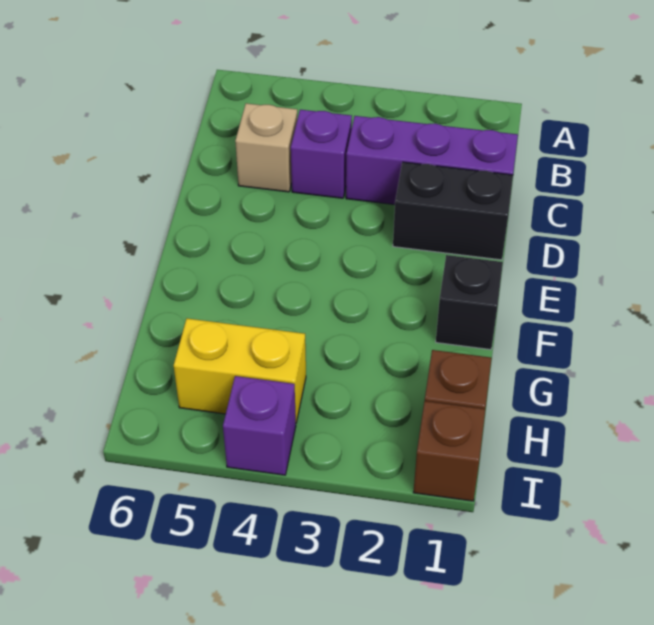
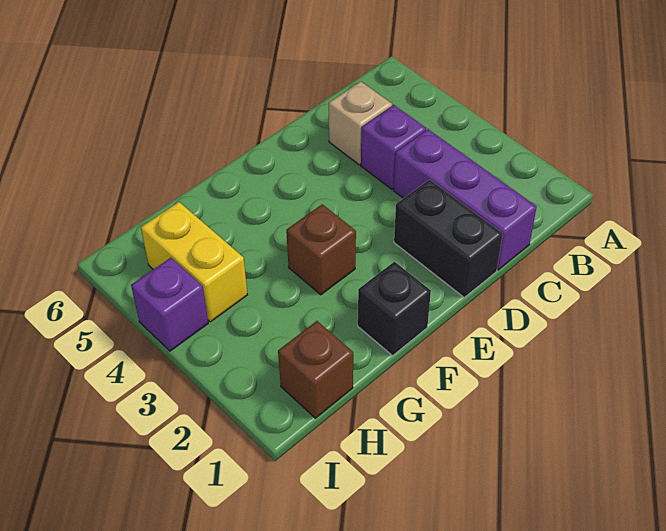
brown 1x1 brick [413,401,485,501] -> brown 1x1 brick moved to [286,204,356,295]

